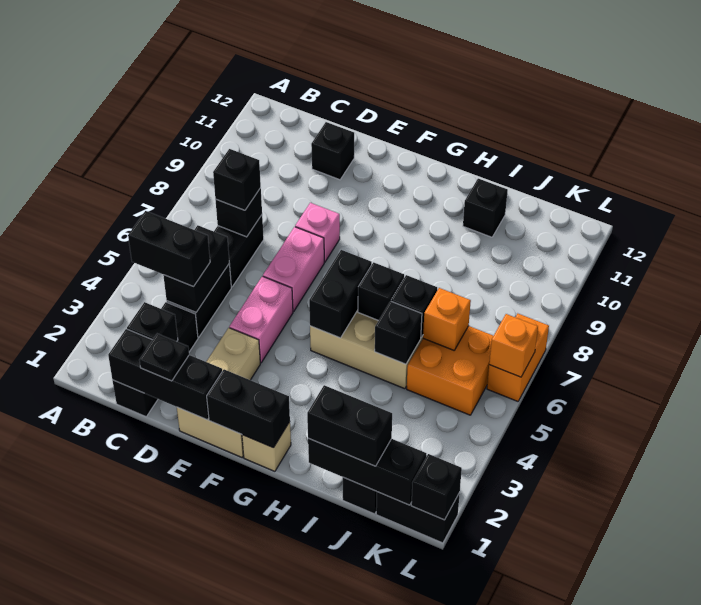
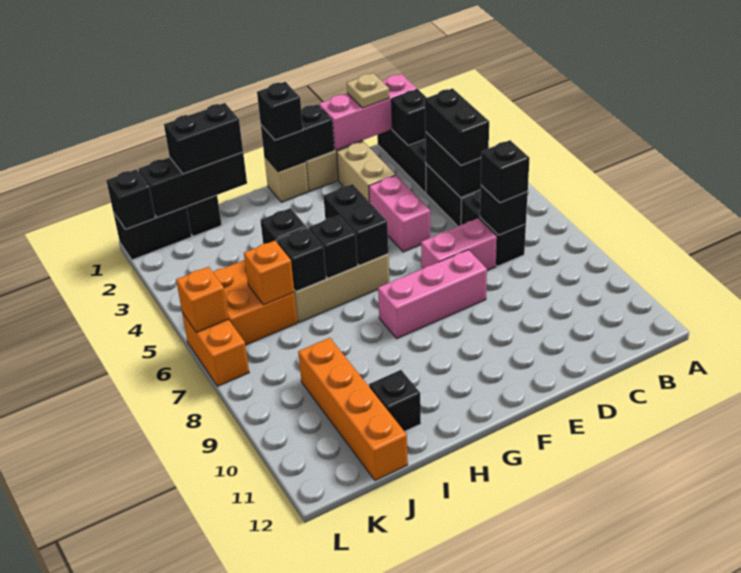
black 1x2 brick [128,211,210,287] -> black 1x2 brick turned to [425,88,489,165]
black 1x3 brick [108,329,222,420] -> pink 1x3 brick [319,74,417,150]
black 1x1 plate [139,334,189,381] -> tan 1x1 plate [347,73,389,108]
black 1x1 brick [311,122,354,180] -> black 1x1 brick moved to [257,82,303,140]
pink 1x2 brick [263,227,324,312] -> pink 1x2 brick turned to [421,218,497,271]
pink 1x1 brick [295,203,340,262] -> pink 1x3 brick [378,250,487,338]
none -> orange 1x4 brick [298,338,408,481]

